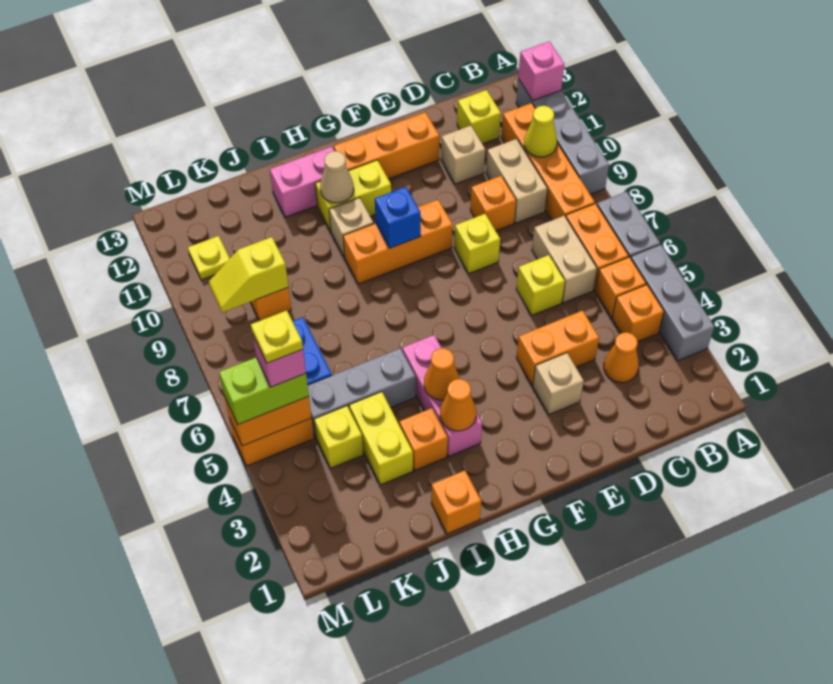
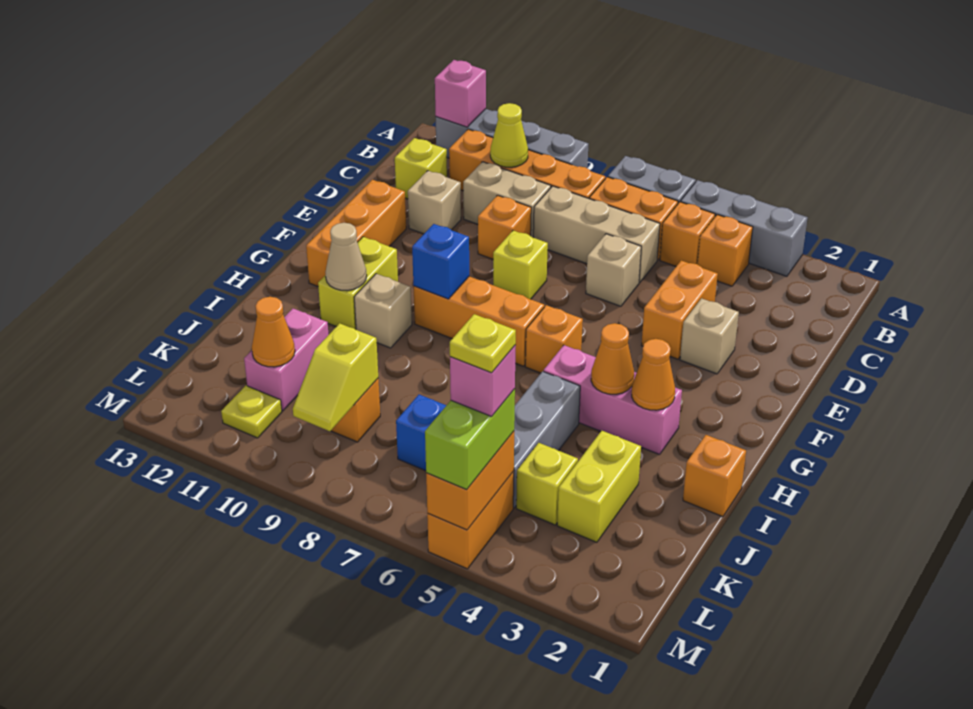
orange 1x1 cone [604,332,639,383] -> orange 1x1 cone moved to [252,297,295,367]
tan 1x2 brick [532,216,597,303] -> tan 1x3 brick [533,186,660,283]
yellow 1x1 brick [516,255,565,315] -> tan 1x1 brick [586,234,641,306]
orange 1x3 brick [343,200,453,284] -> orange 1x3 brick turned to [414,276,544,366]
pink 1x2 brick [270,147,334,217] -> pink 1x2 brick moved to [244,309,328,411]
orange 1x1 brick [399,408,448,470] -> orange 1x1 brick moved to [525,305,583,373]
yellow 1x2 brick [349,392,413,485] -> yellow 1x2 brick turned to [557,431,641,542]

